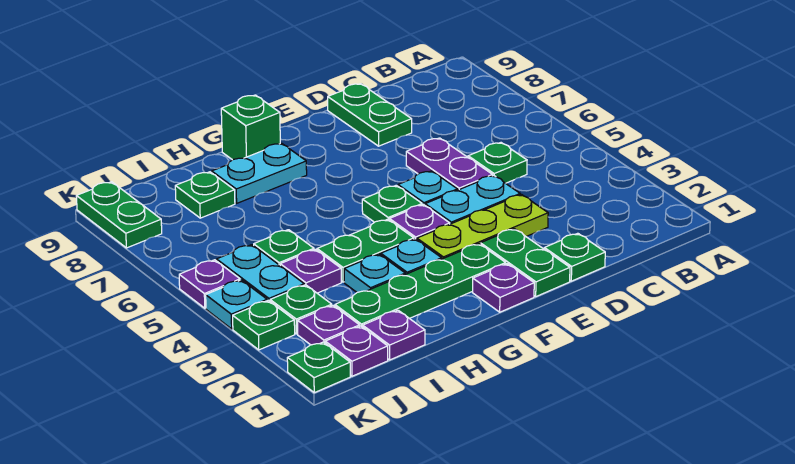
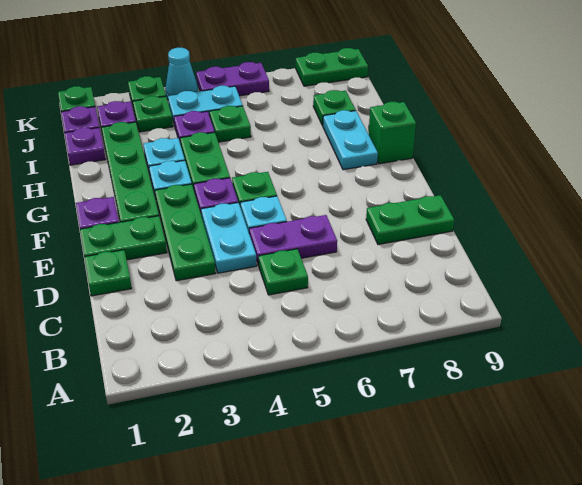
lime 1x3 plate [417,195,548,259] -> green 1x3 plate [155,184,216,281]
cyan 1x1 plate [206,280,267,329] -> cyan 1x1 cone [165,48,198,99]
purple 1x1 plate [179,260,240,308] -> purple 1x2 plate [196,62,269,96]

